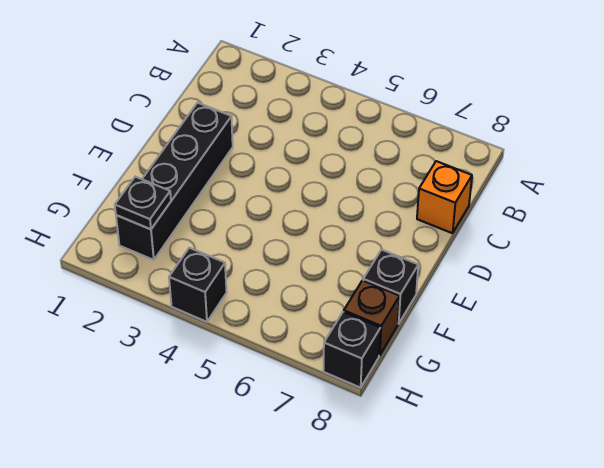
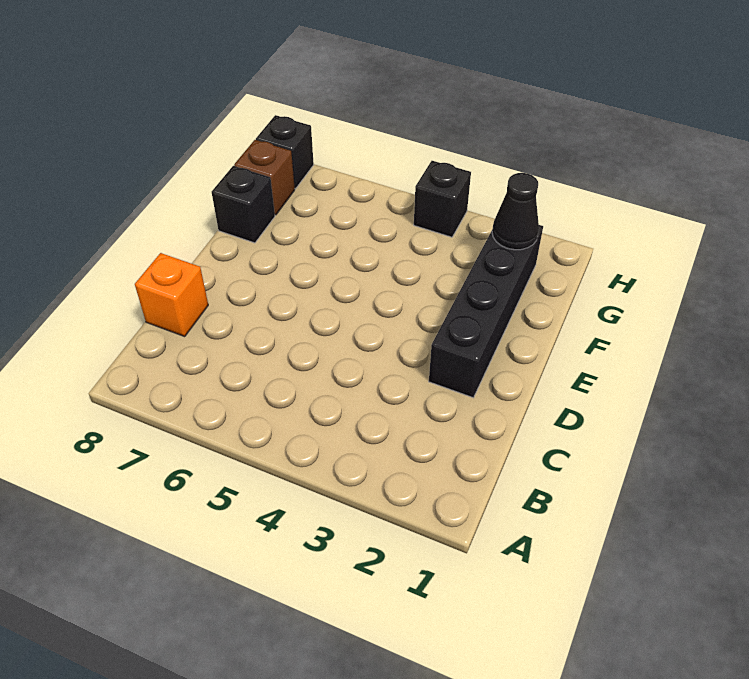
black 1x1 plate [115,177,171,229] -> black 1x1 cone [492,173,539,250]

